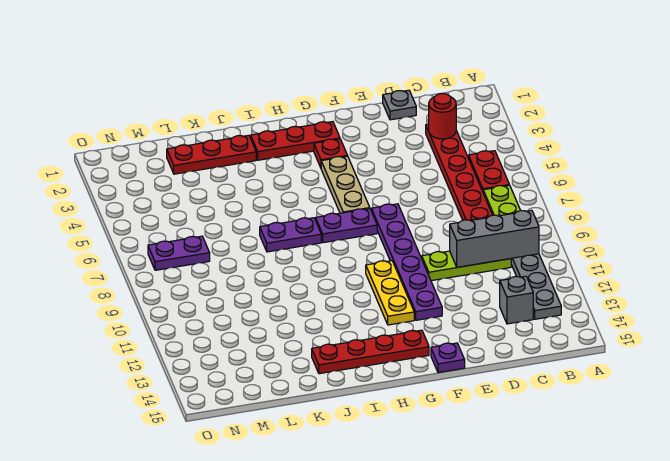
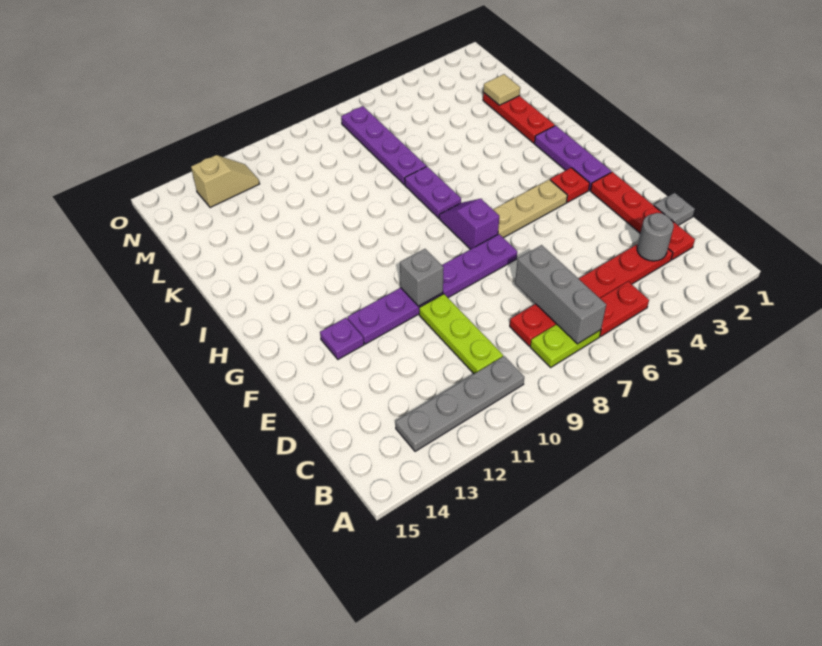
grey 1x3 brick [450,210,539,267] -> grey 1x3 brick moved to [515,245,606,344]
red 1x1 round brick [429,94,456,139] -> grey 1x1 round brick [637,213,674,261]
grey 1x1 brick [500,276,533,324] -> grey 1x1 brick moved to [400,249,444,306]
purple 1x1 plate [431,343,465,373] -> purple 1x1 plate moved to [320,318,364,359]
red 1x3 plate [251,122,340,160] -> purple 1x3 plate [534,126,611,190]
purple 1x2 plate [316,209,377,243] -> purple 1x2 slope [439,199,499,249]
yellow 1x3 plate [366,261,414,325] -> none
red 1x4 plate [312,330,429,374] -> red 1x4 plate moved to [590,172,695,260]
none -> tan 1x1 tile [483,74,520,105]
purple 1x2 plate [148,236,210,270] -> purple 1x4 plate [341,106,426,185]
none -> tan 1x2 slope [191,155,259,208]

